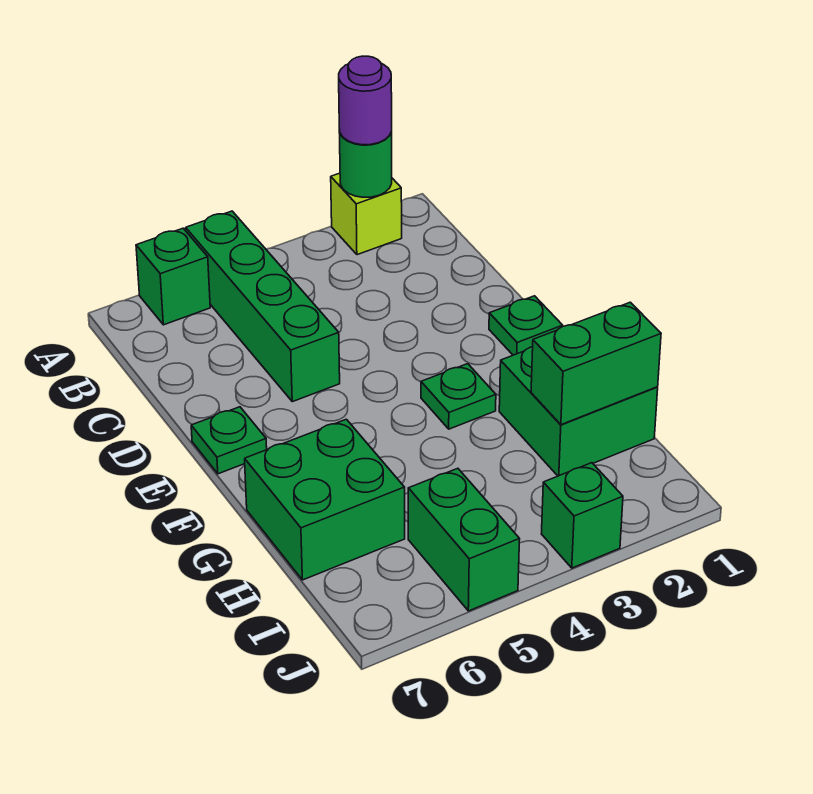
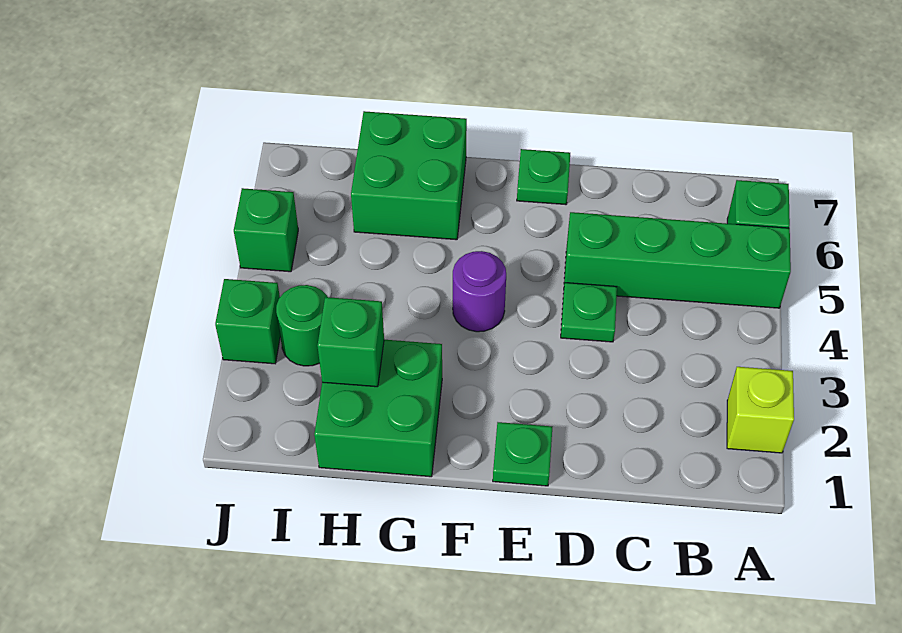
green 1x1 round brick [339,130,392,197] -> green 1x1 round brick moved to [276,285,328,366]
purple 1x1 round brick [339,56,392,145] -> purple 1x1 round brick moved to [453,251,506,332]
green 1x1 plate [421,364,496,429] -> green 1x1 plate moved to [561,283,617,342]
green 1x2 brick [531,302,661,425] -> green 1x1 brick [317,297,384,387]
green 1x2 brick [408,468,520,611] -> green 1x1 brick [234,188,298,272]

